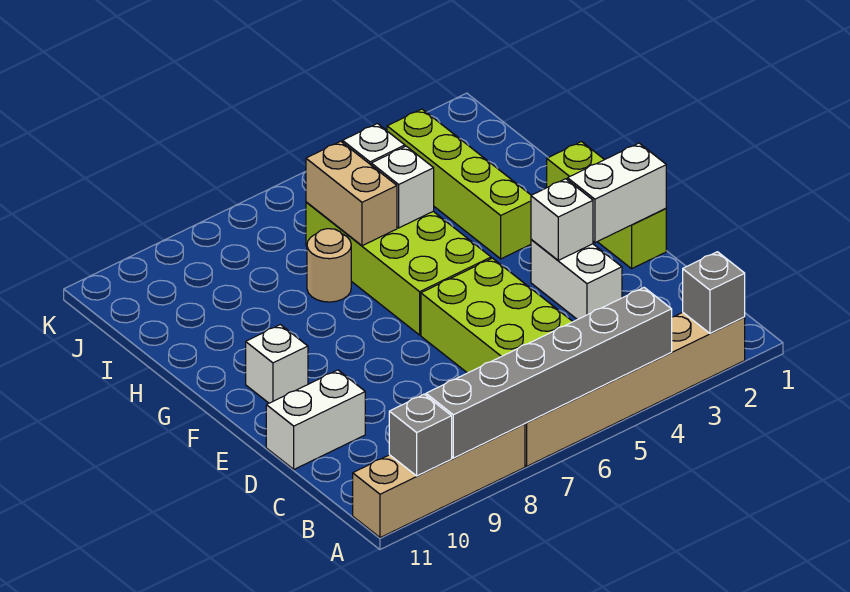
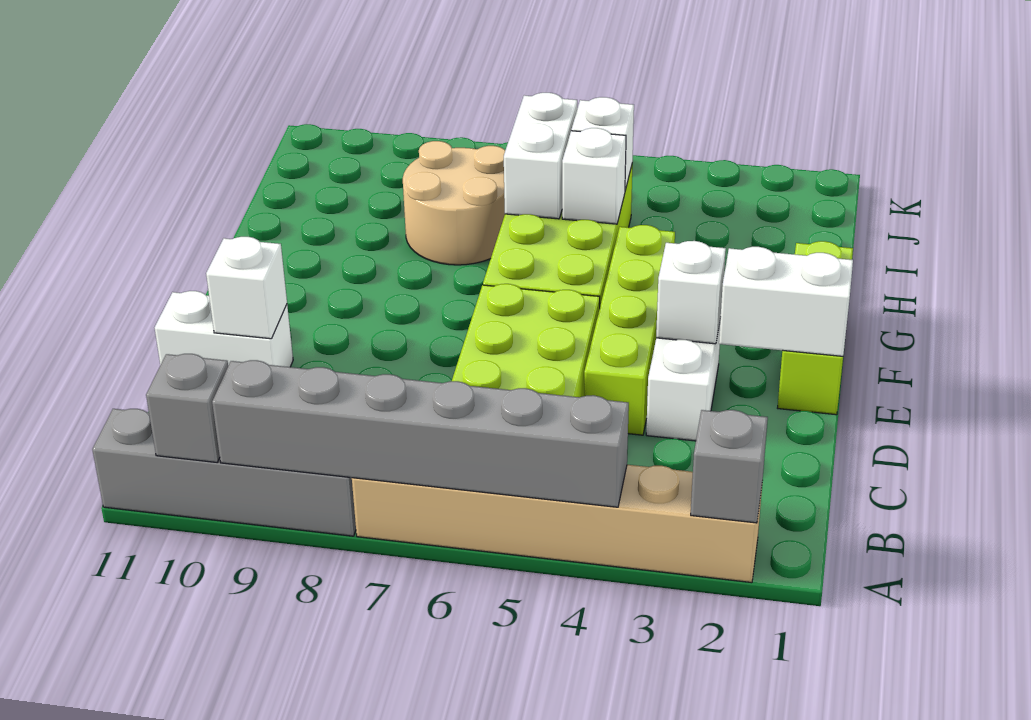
tan 1x4 brick [353,424,525,538] -> grey 1x4 brick [92,409,356,536]
white 1x1 brick [246,325,308,403] -> white 1x1 brick moved to [206,237,287,339]
lime 1x4 brick [387,109,531,259] -> lime 1x4 brick moved to [584,225,675,435]
tan 1x2 brick [306,141,397,246] -> white 1x2 brick [504,93,577,219]
tan 1x1 round brick [307,229,351,302] -> tan 2x2 round brick [403,141,505,265]

